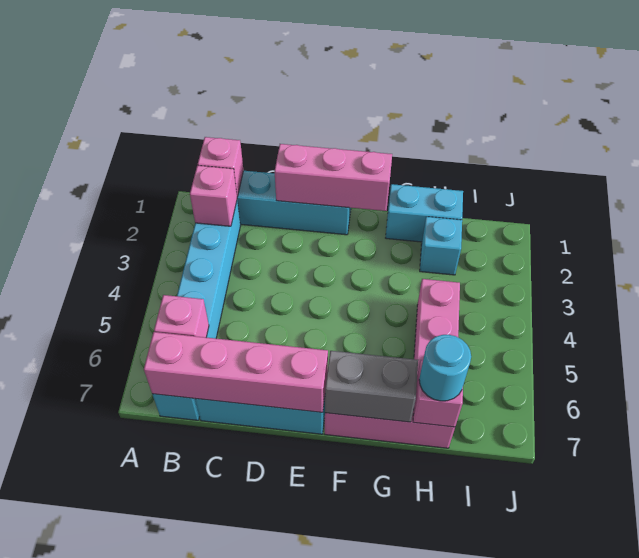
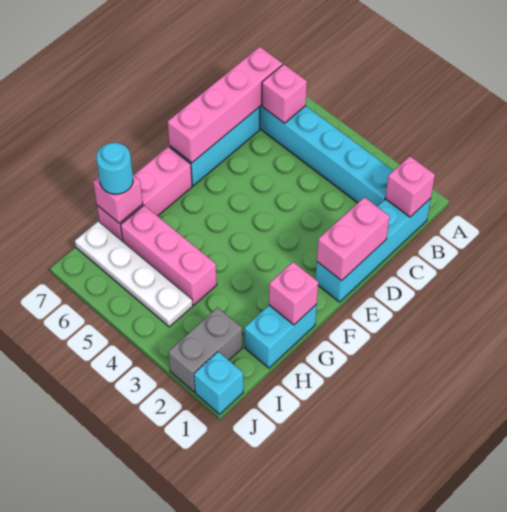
pink 1x1 brick [190,165,237,226] -> pink 1x1 brick moved to [269,262,318,325]
pink 1x3 brick [275,144,392,211] -> pink 1x2 brick [317,197,390,281]
grey 1x2 brick [325,351,418,422] -> grey 1x2 brick moved to [168,307,242,392]
cyan 1x1 brick [420,217,462,275] -> cyan 1x1 brick moved to [194,352,243,414]
none -> white 1x4 plate [75,221,193,327]

